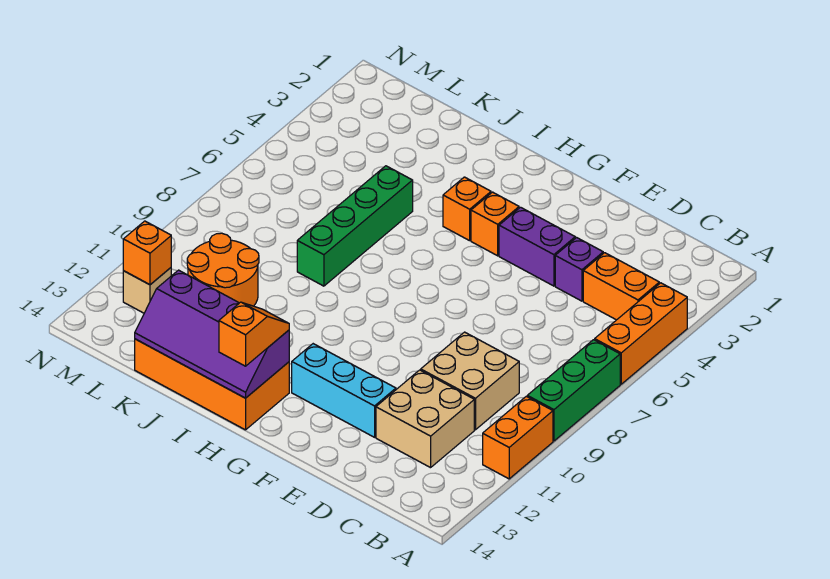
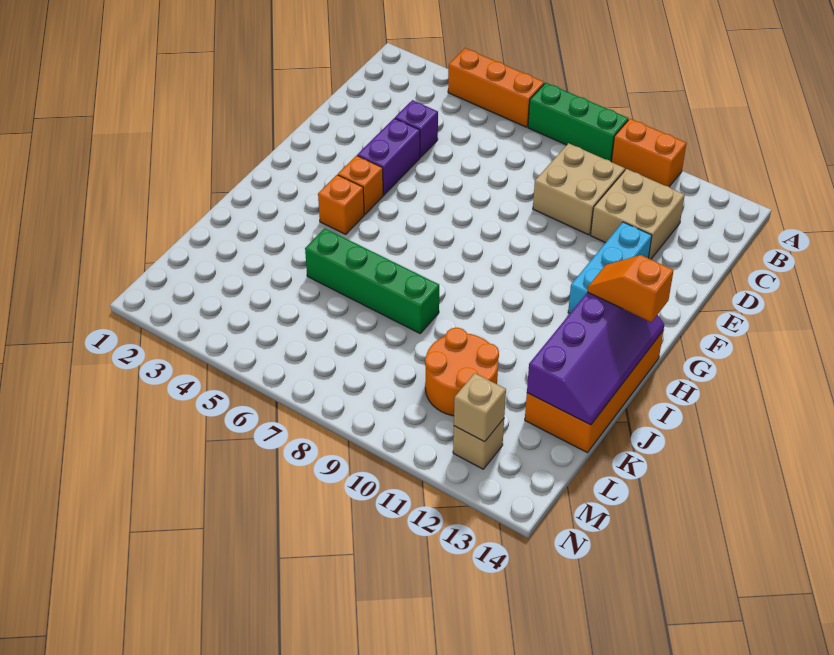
orange 1x2 brick [583,253,659,320] -> none
orange 1x1 brick [123,221,171,285] -> tan 1x1 brick [454,373,506,442]

